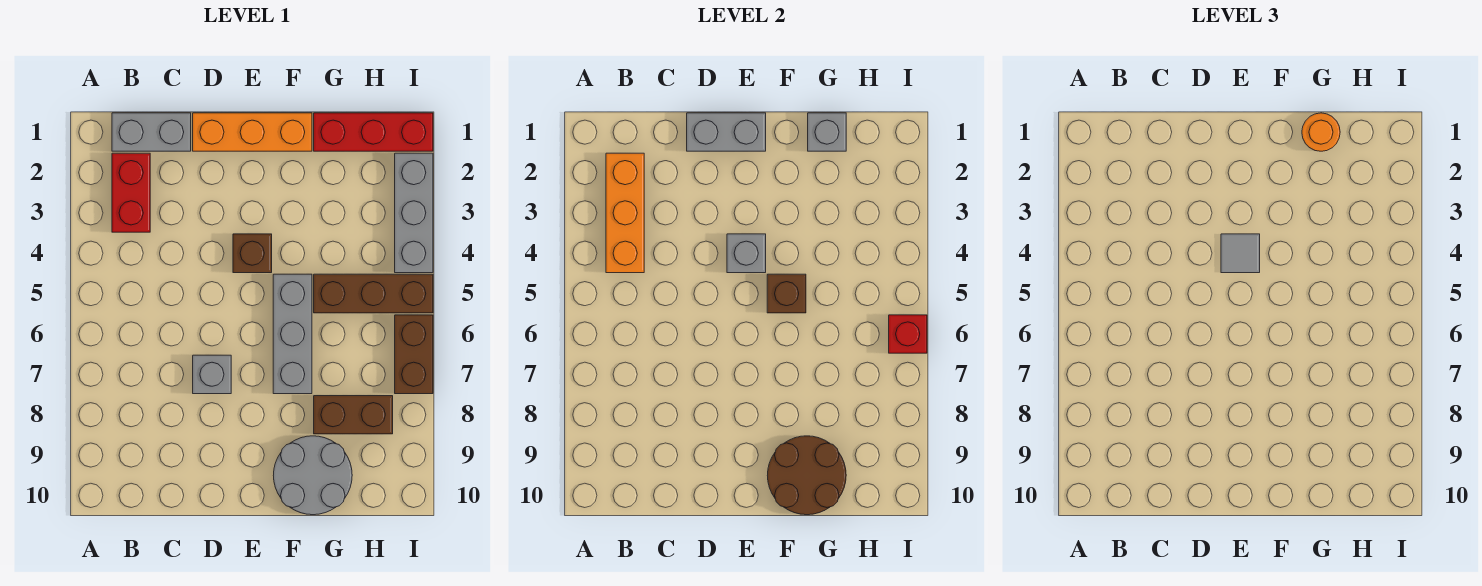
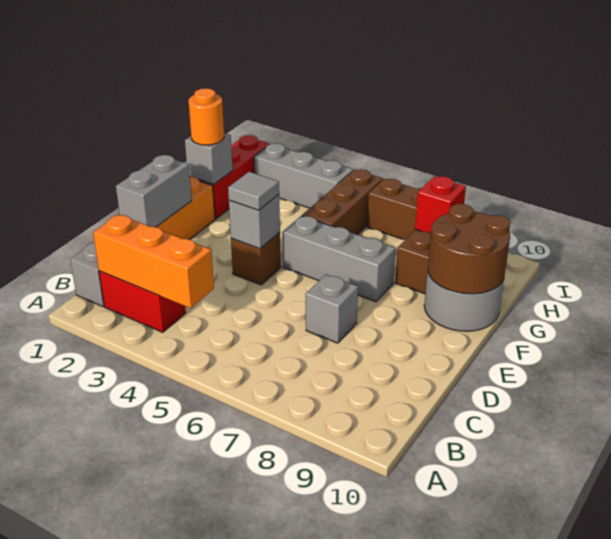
brown 1x1 brick [767,274,806,313] -> none
red 1x1 brick [889,315,927,353] -> red 1x1 brick moved to [415,176,466,234]

